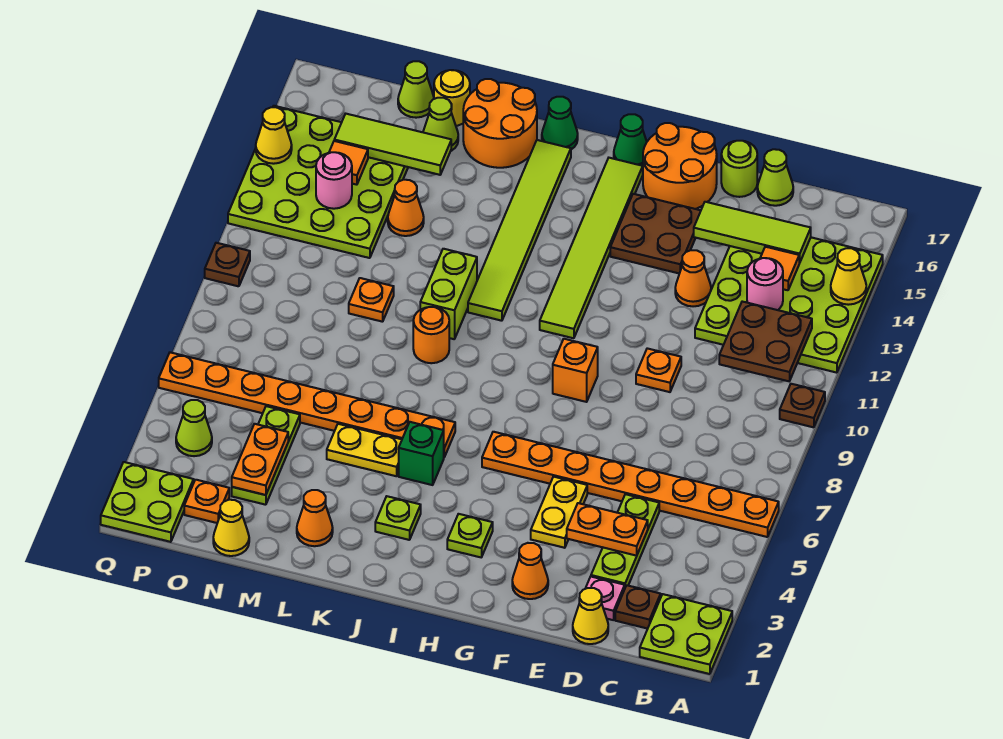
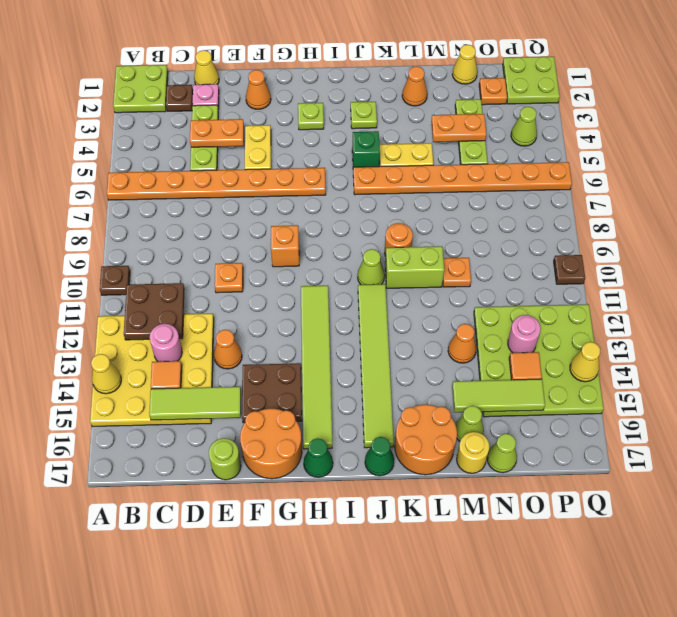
lime 4x4 plate [695,237,883,373] -> yellow 4x4 plate [90,314,214,427]
lime 1x1 cone [757,149,793,206] -> lime 1x1 cone moved to [358,249,385,285]
lime 1x2 brick [420,249,477,339] -> lime 1x2 brick turned to [385,246,444,288]
orange 1x2 plate [232,424,288,495] -> orange 1x2 plate turned to [431,114,486,142]

